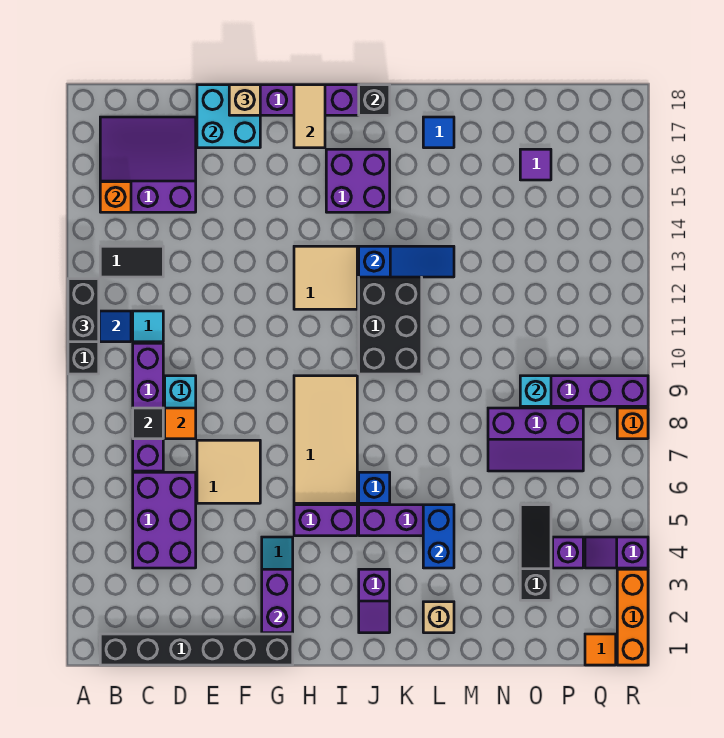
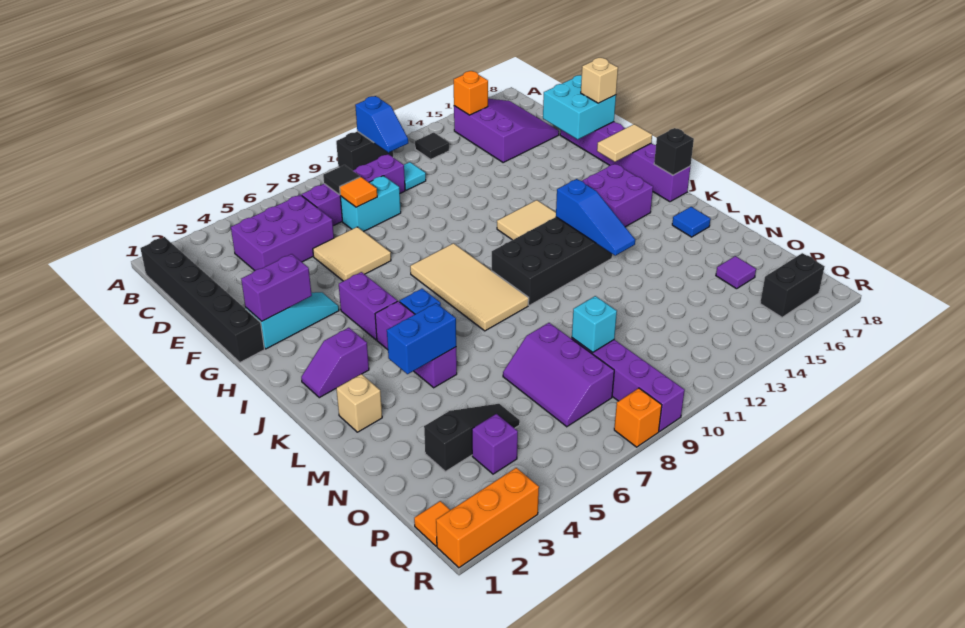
black 1x2 brick [68,279,99,342] -> black 1x2 brick moved to [760,253,825,317]
black 1x2 tile [100,246,163,277] -> black 1x1 tile [415,133,449,159]
tan 2x4 tile [294,376,357,503] -> tan 2x4 tile turned to [410,243,529,331]
purple 1x2 slope [585,537,648,568] -> none

